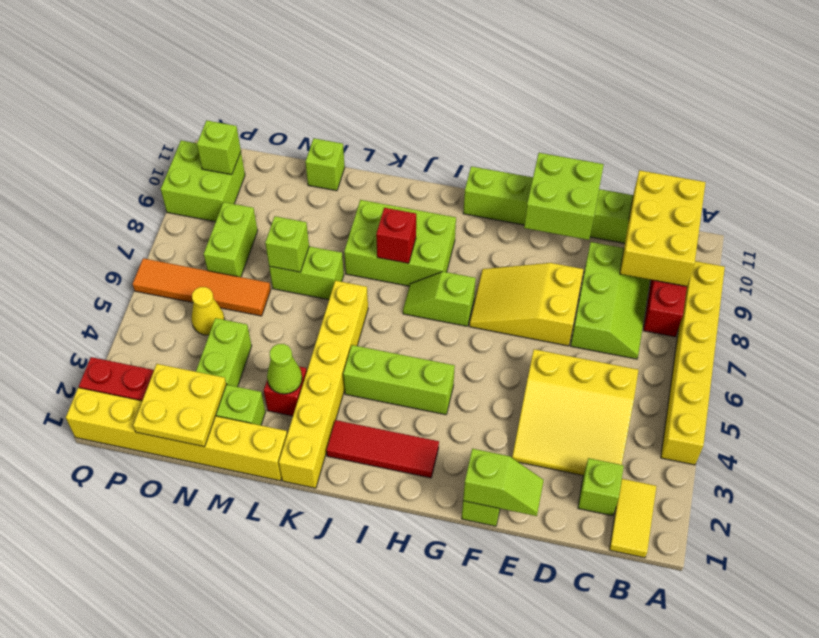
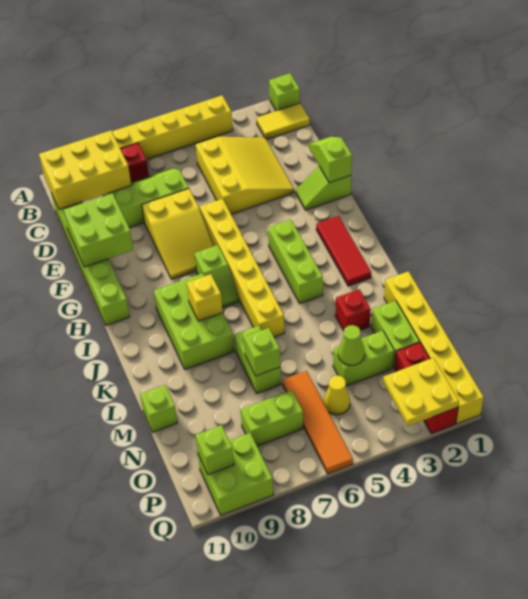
lime 1x1 brick [578,458,624,516] -> lime 1x1 brick moved to [269,73,300,111]
red 1x1 brick [376,208,416,263] -> yellow 1x1 brick [187,274,223,321]
yellow 1x6 brick [279,281,368,488] -> yellow 1x6 brick turned to [200,199,284,337]
lime 1x1 cone [267,344,302,394] -> lime 1x1 cone moved to [338,325,365,365]
yellow 2x2 plate [133,364,226,447] -> yellow 2x2 plate moved to [383,358,459,426]

